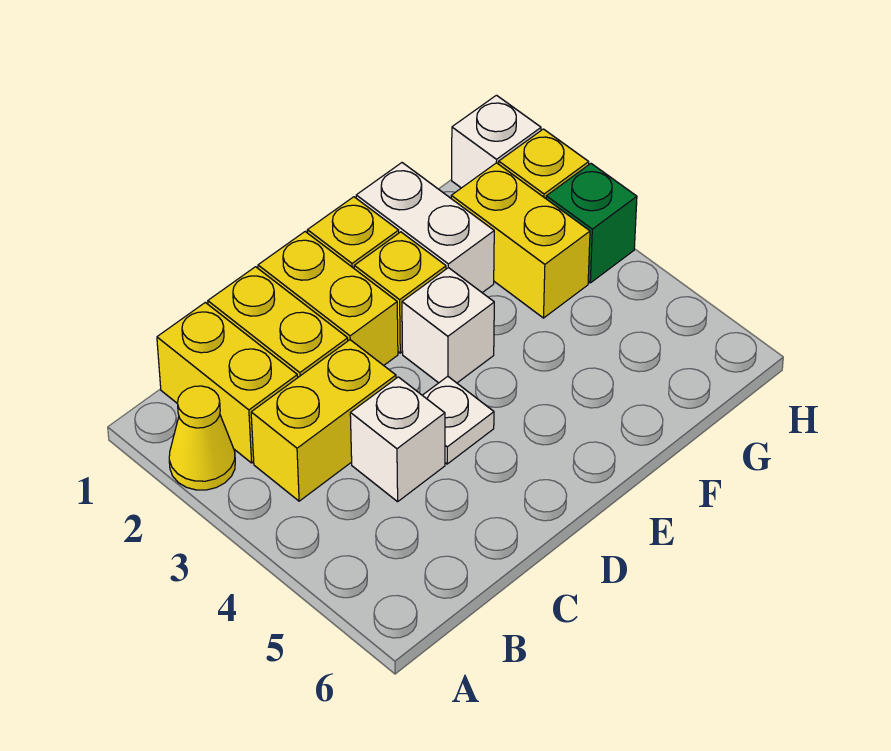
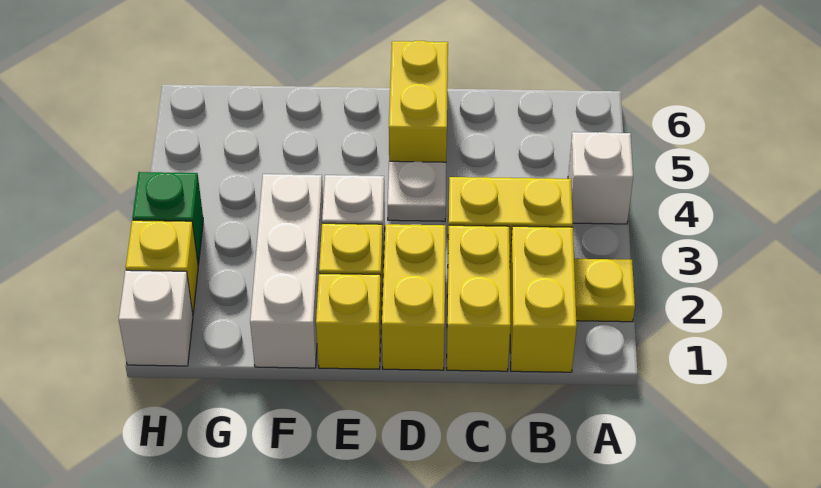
yellow 1x1 cone [169,386,235,490] -> yellow 1x1 plate [574,259,635,322]
white 1x1 brick [350,377,445,502] -> white 1x1 brick moved to [568,132,633,224]
white 1x2 brick [356,163,494,293] -> white 1x3 brick [250,174,323,368]
yellow 1x2 brick [451,163,590,318] -> yellow 1x2 brick moved to [389,41,448,162]

